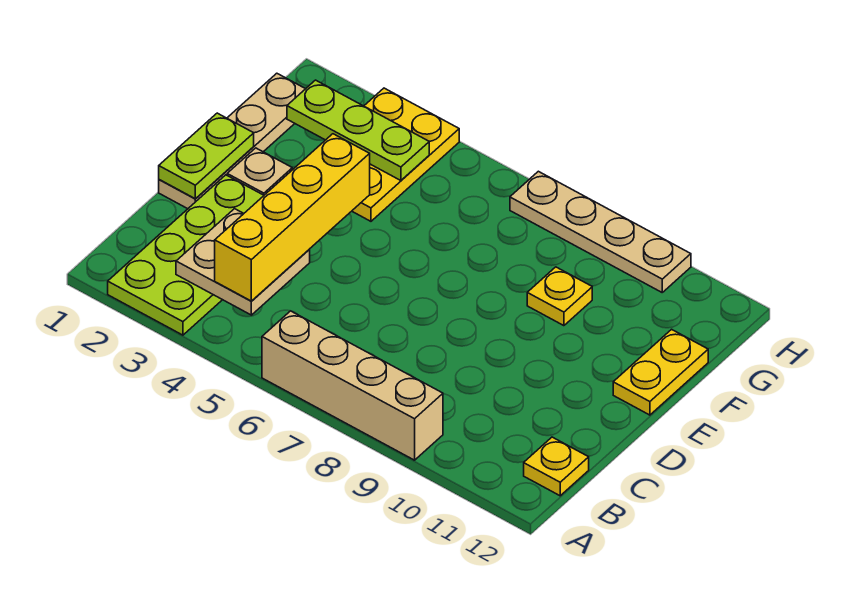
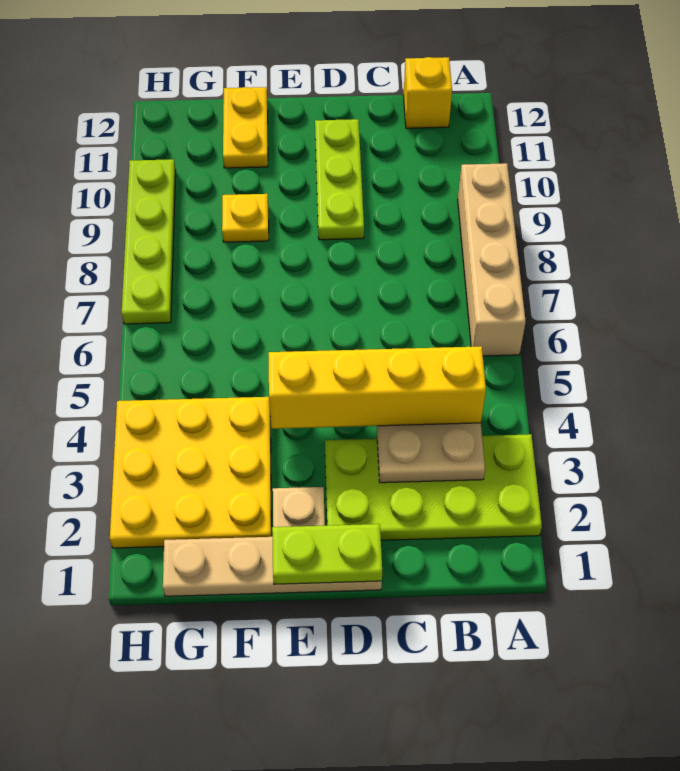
yellow 1x1 plate [524,437,589,496] -> yellow 1x1 brick [403,57,452,128]
yellow 1x2 plate [613,329,708,415] -> yellow 1x2 plate turned to [223,87,268,168]
yellow 2x3 plate [352,88,459,221] -> yellow 3x3 plate [110,397,271,548]
lime 1x3 plate [287,80,429,181] -> lime 1x3 plate moved to [315,119,364,240]
tan 1x4 plate [510,171,691,292] -> lime 1x4 plate [122,159,176,324]

